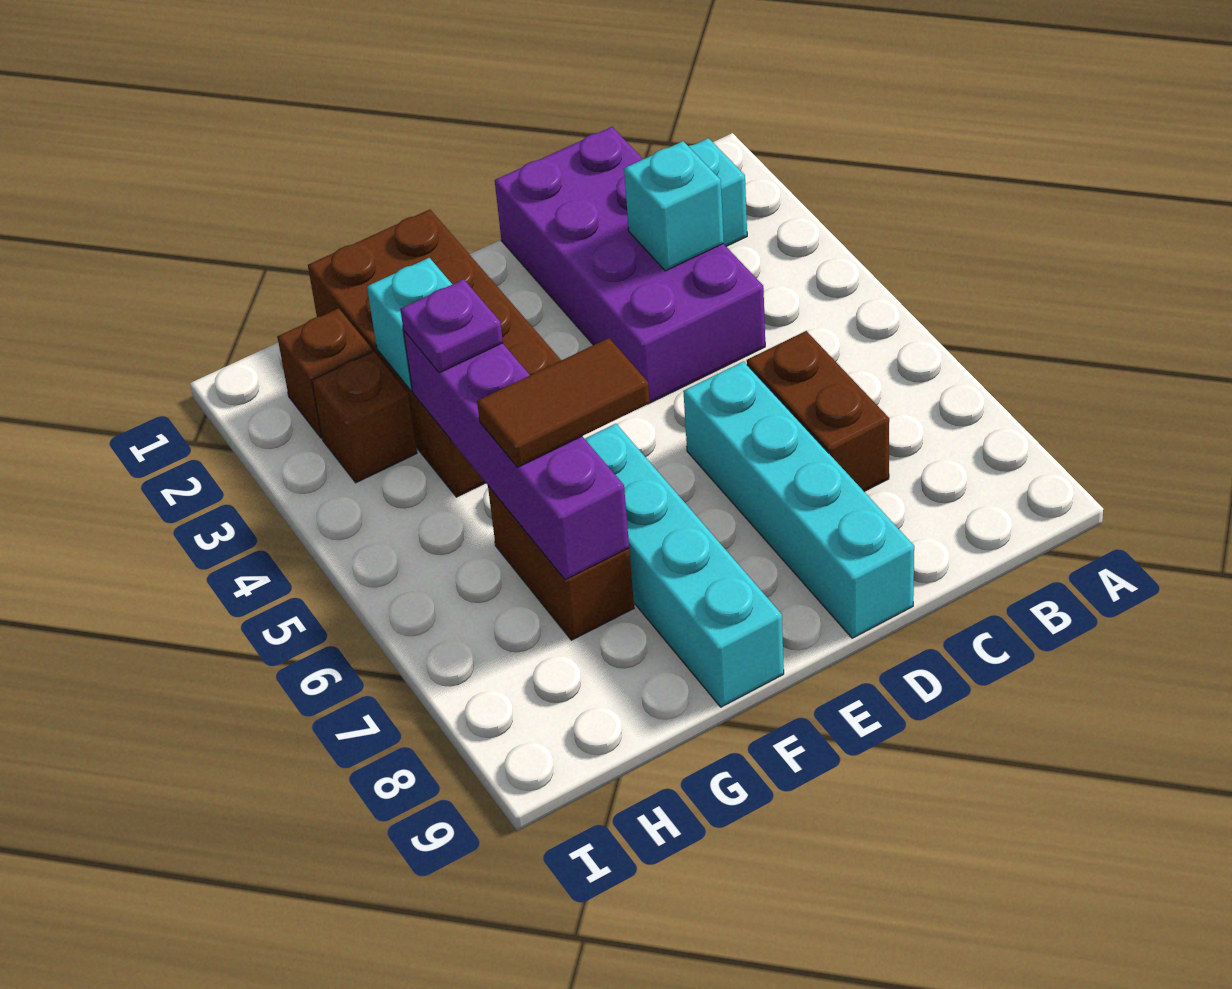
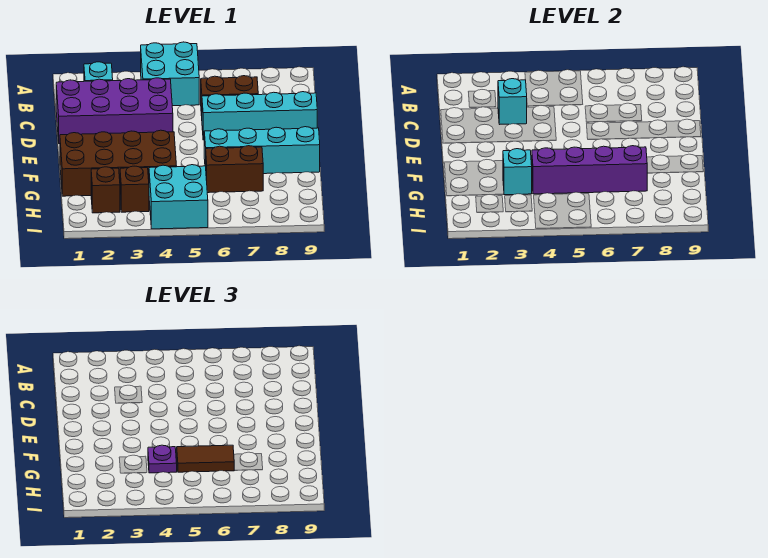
none -> cyan 2x2 brick [141,42,199,106]
brown 1x2 tile [477,338,650,467] -> brown 1x2 tile turned to [177,445,235,472]
none -> cyan 2x2 brick [149,165,208,229]

